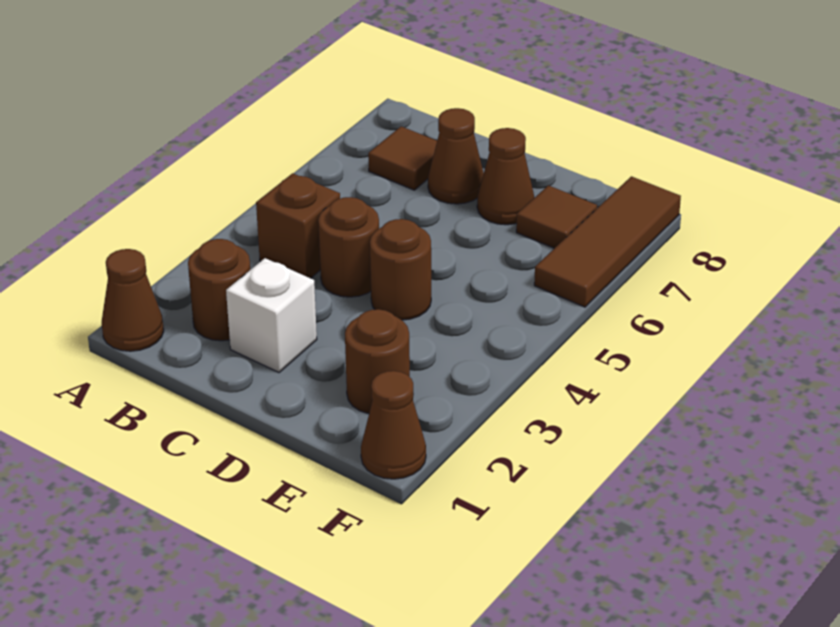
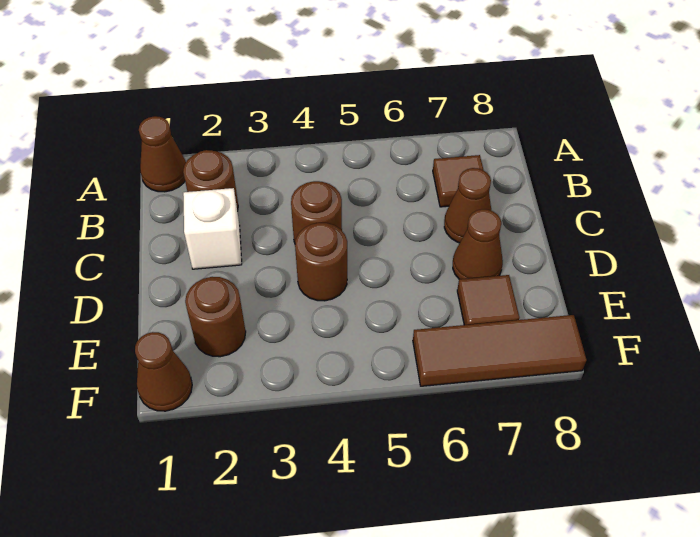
brown 1x1 brick [256,173,340,278] -> none

